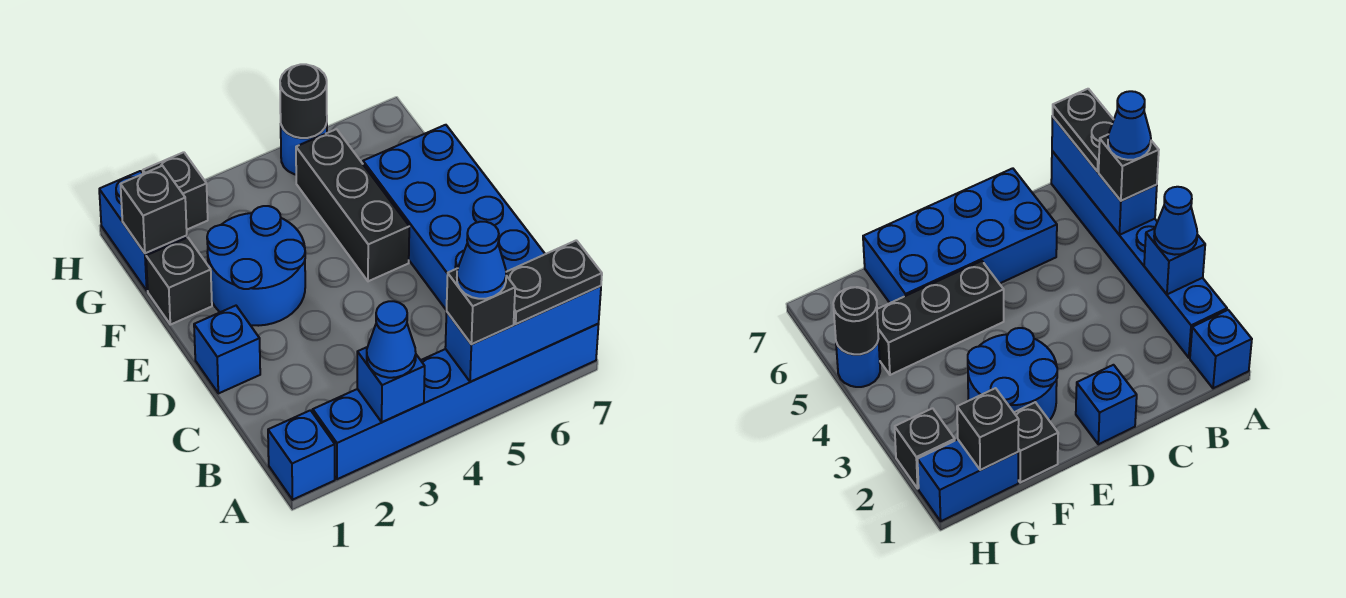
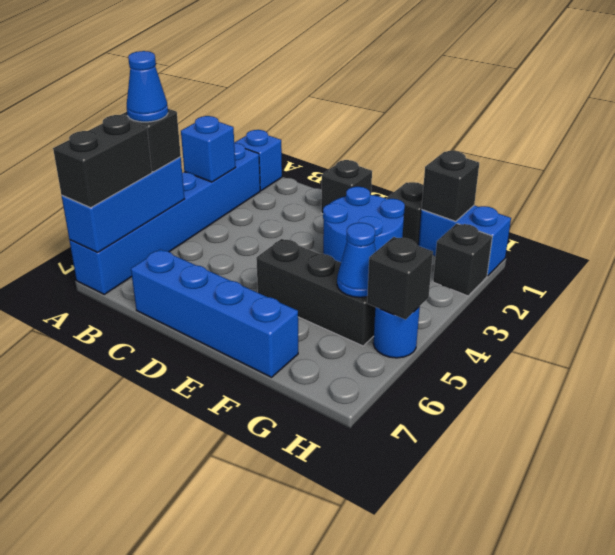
blue 1x1 cone [367,301,416,378] -> blue 1x1 cone moved to [337,223,376,297]
black 1x2 plate [506,240,602,324] -> black 1x2 brick [53,115,152,208]
blue 2x4 brick [363,125,545,311] -> blue 1x4 brick [131,249,298,377]
blue 1x1 brick [194,306,260,393] -> black 1x1 brick [321,160,372,214]
black 1x1 round brick [280,64,327,138] -> black 1x1 brick [367,237,433,320]

